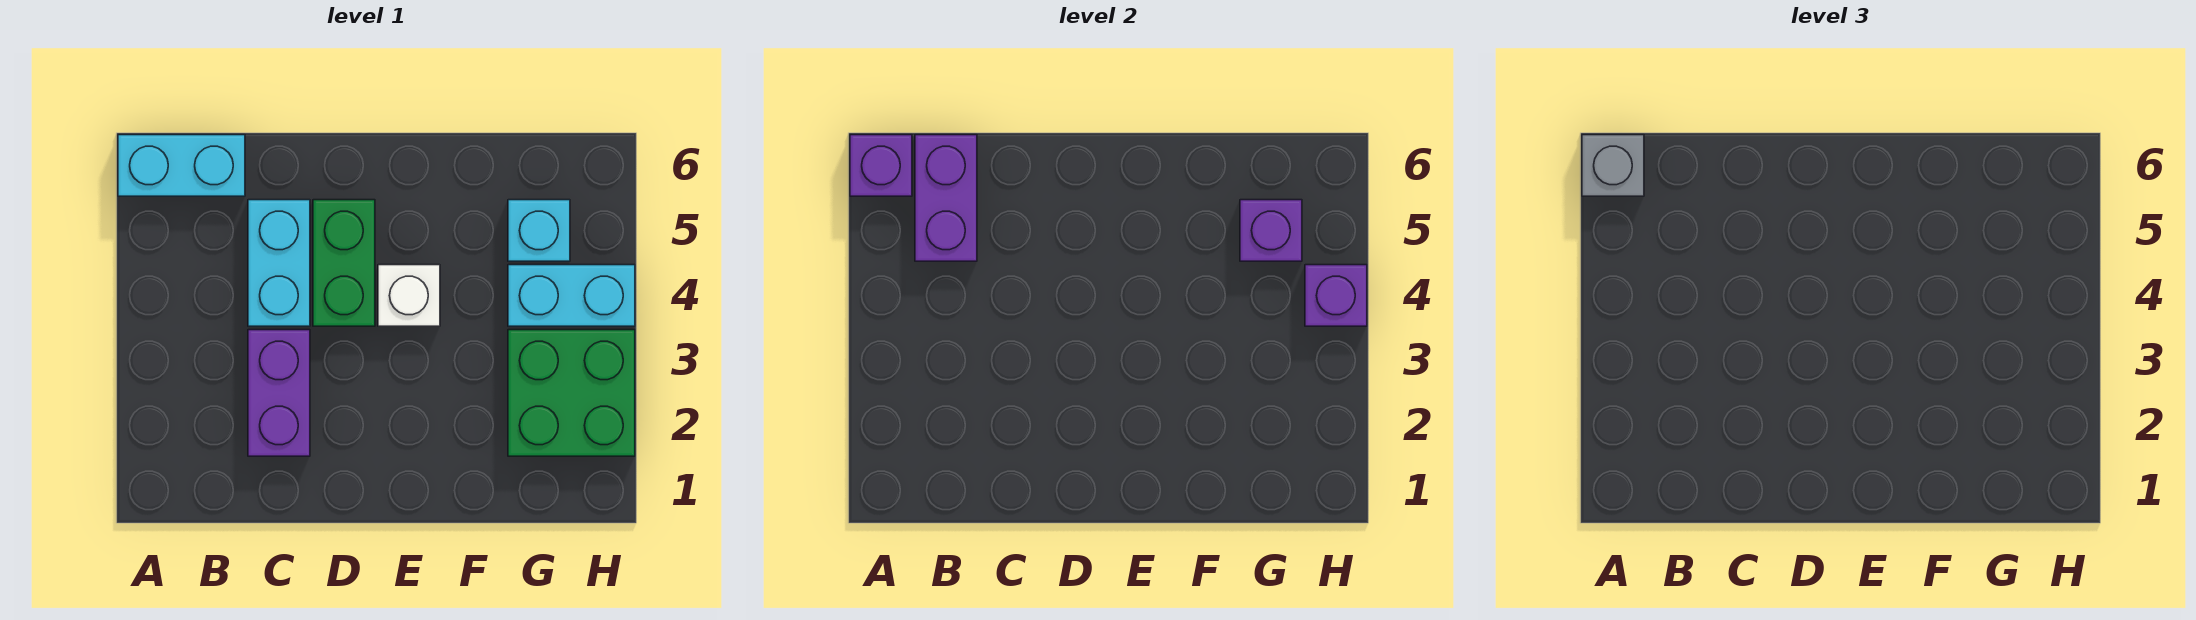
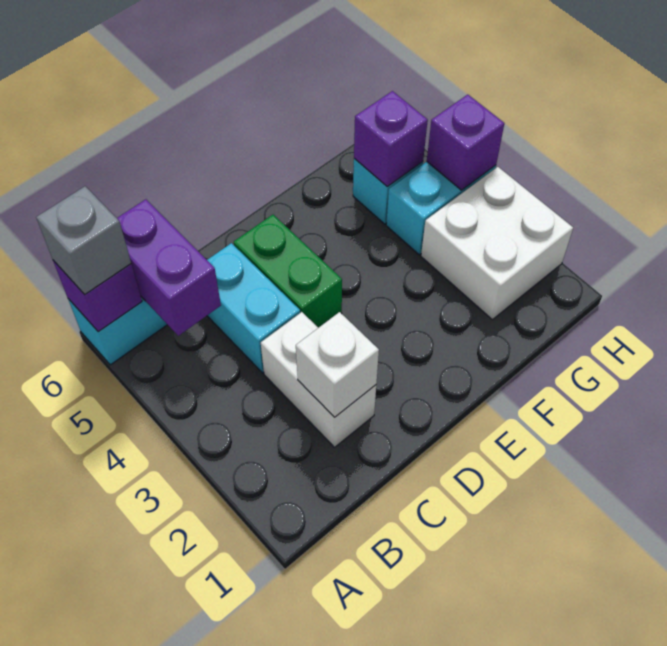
purple 1x2 brick [248,330,310,456] -> white 1x2 brick [261,312,376,447]
white 1x1 brick [378,265,440,326] -> white 1x1 brick moved to [296,312,379,417]
green 2x2 brick [508,330,635,456] -> white 2x2 brick [421,167,573,320]

